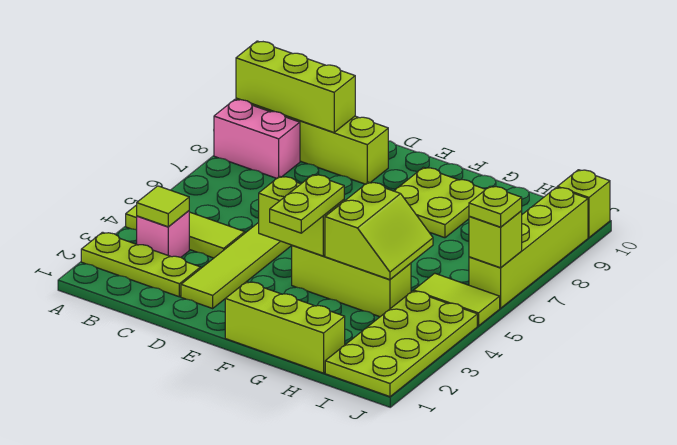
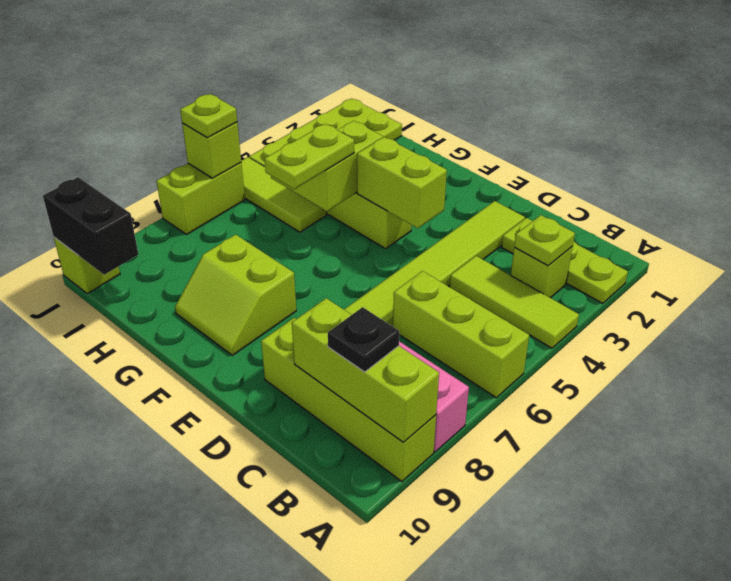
pink 1x1 brick [137,211,189,257] -> lime 1x1 brick [511,247,572,298]
lime 1x1 tile [137,186,189,227] -> lime 1x1 plate [514,215,575,266]
none -> black 1x1 plate [328,307,399,372]
lime 1x3 brick [225,282,345,373] -> lime 1x3 brick moved to [393,271,529,398]
lime 1x2 plate [270,175,344,233] -> lime 1x2 plate moved to [265,124,354,189]
lime 2x2 plate [394,167,485,238] -> lime 2x2 slope [175,234,296,355]
lime 1x2 tile [414,273,500,326] -> lime 1x3 tile [241,157,327,232]
none -> black 1x2 brick [43,177,138,275]
lime 1x4 brick [469,187,588,308] -> lime 1x2 brick [157,163,245,234]

